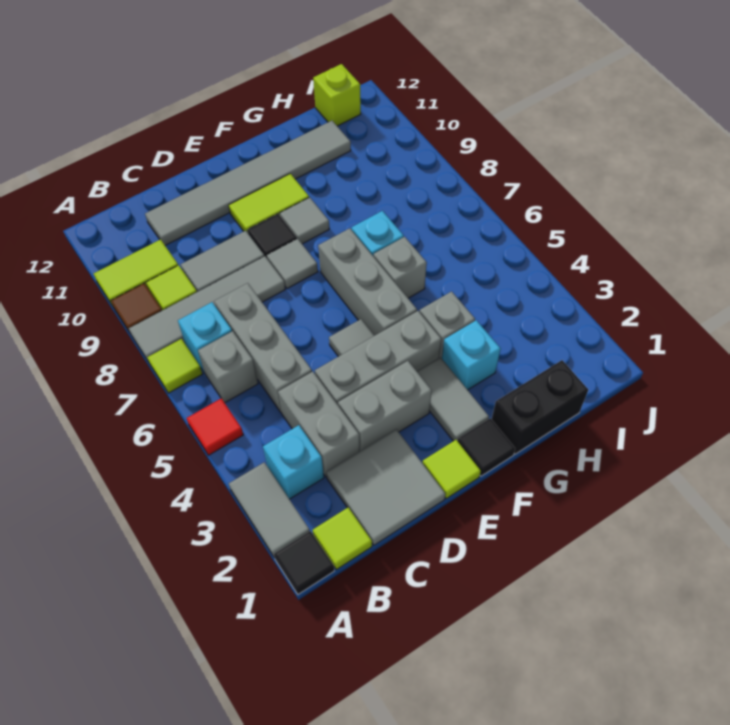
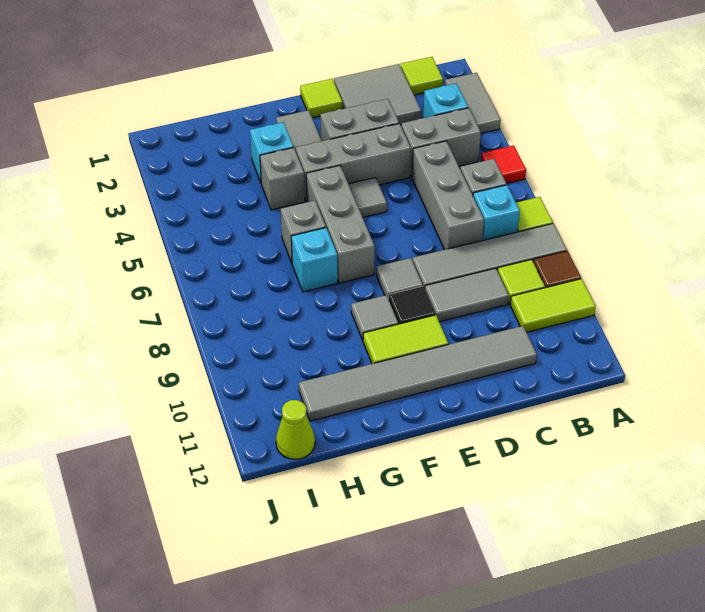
black 1x1 tile [274,531,334,594] -> none
grey 1x2 brick [278,371,360,477] -> grey 1x2 brick turned to [401,108,481,177]
black 1x1 tile [457,418,515,476] -> none
black 1x2 brick [492,360,588,454] -> none
lime 1x1 brick [313,64,361,126] -> lime 1x1 cone [276,400,315,459]

